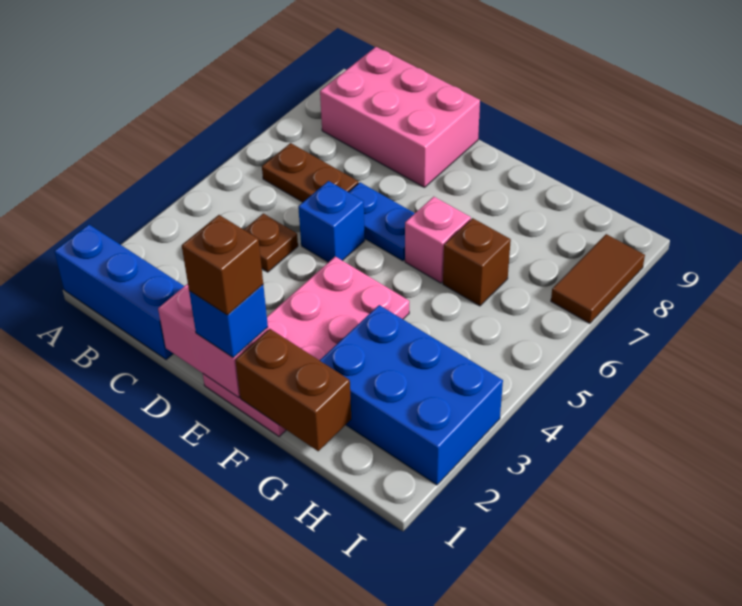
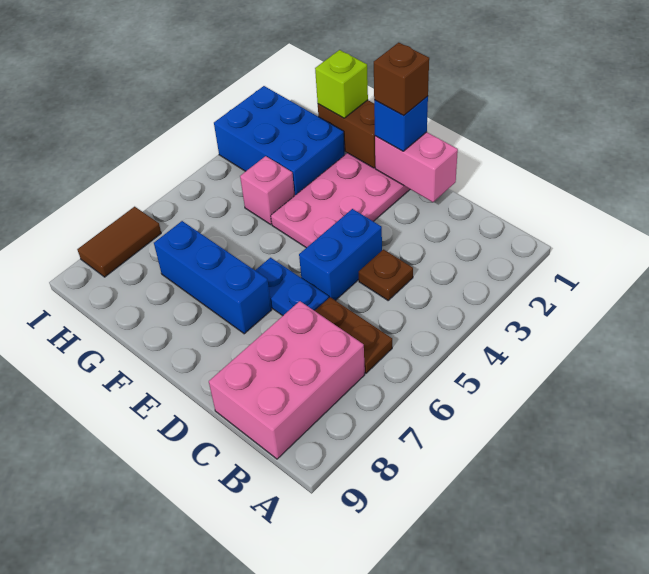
blue 1x3 brick [54,224,184,360] -> blue 1x3 brick moved to [154,221,272,334]
pink 2x3 brick [320,47,480,187] -> pink 2x3 brick turned to [209,301,365,459]
blue 1x1 brick [298,181,365,262] -> blue 1x2 brick [299,209,382,301]
pink 1x1 brick [405,197,471,283] -> pink 1x1 brick moved to [240,156,295,224]
none -> lime 1x1 brick [315,50,368,118]
brown 1x1 brick [443,218,511,306] -> none

